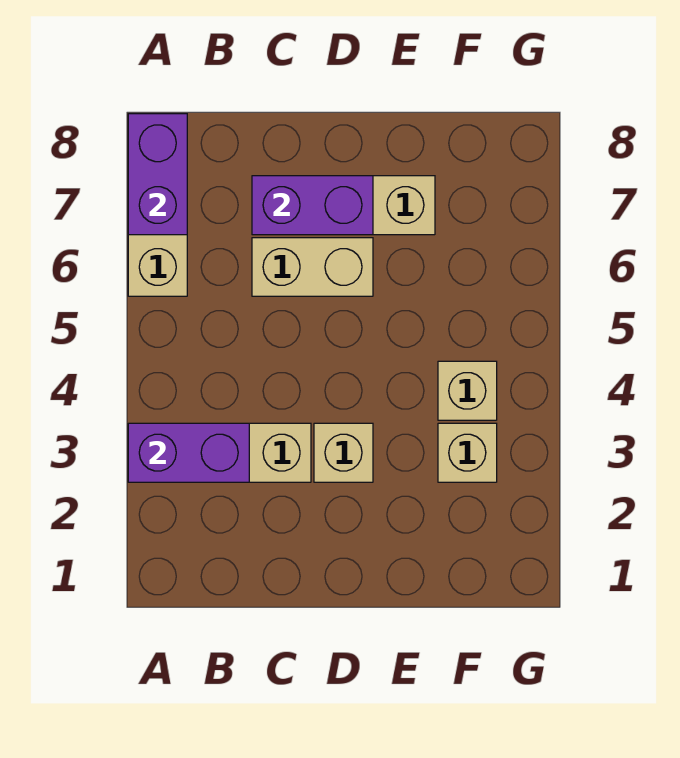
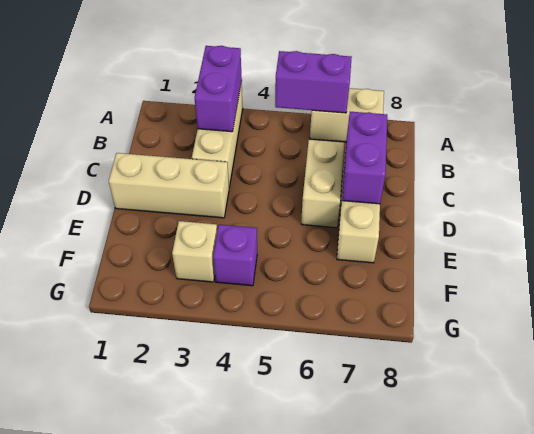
purple 1x2 brick [128,114,187,235] -> purple 1x2 brick moved to [275,51,352,113]
tan 1x1 brick [314,423,373,482] -> tan 1x3 brick [109,153,229,218]
tan 1x1 brick [438,361,497,420] -> purple 1x1 brick [213,225,257,286]

